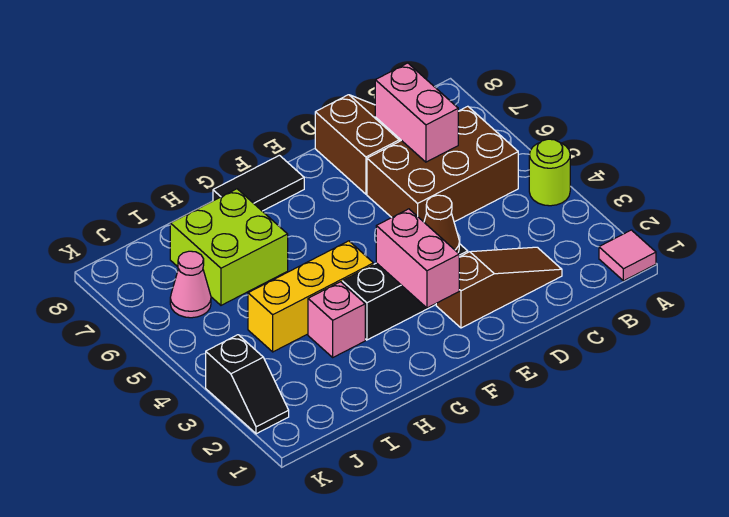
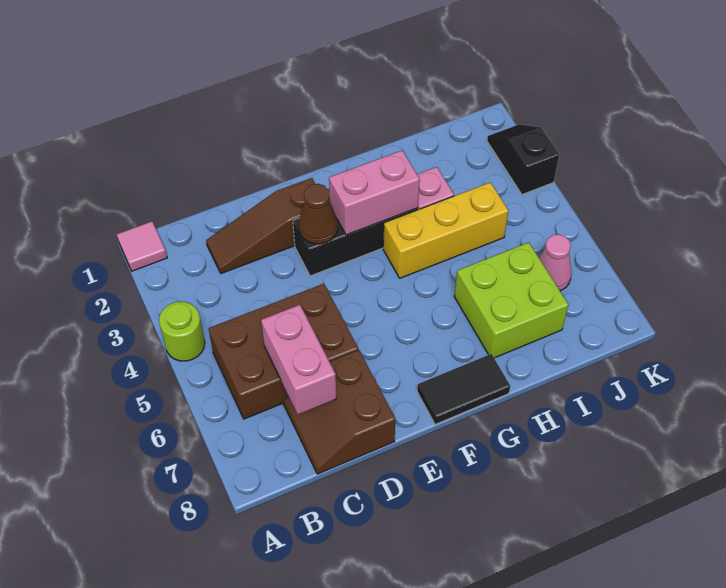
pink 1x2 brick [376,209,459,308] -> pink 1x2 brick turned to [329,150,420,235]

